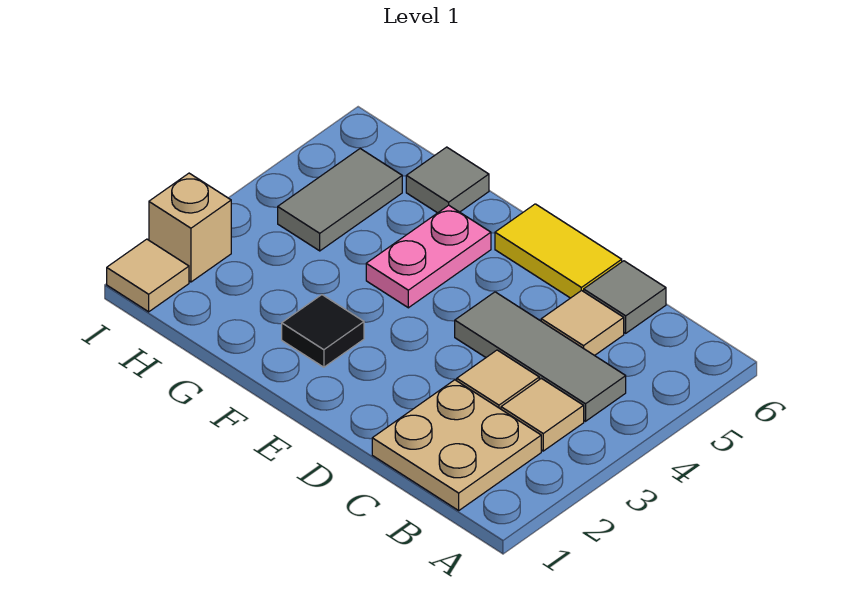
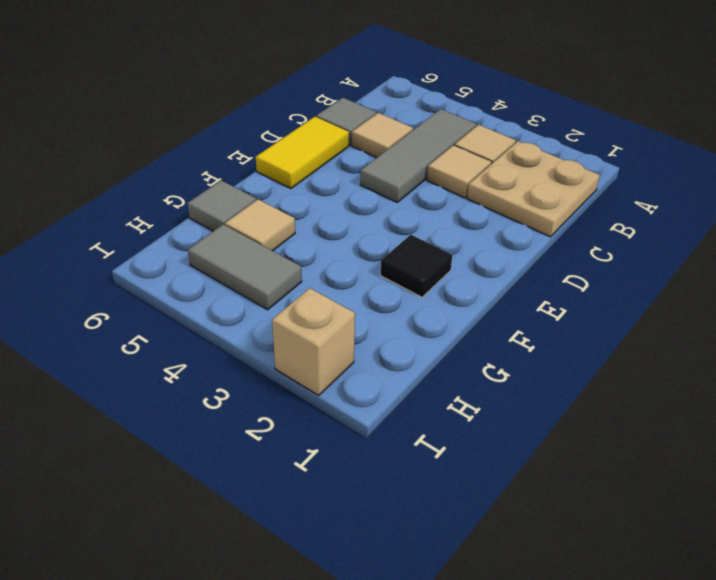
pink 1x2 plate [366,205,491,308] -> none
tan 1x1 tile [107,239,189,312] -> tan 1x1 tile moved to [225,199,295,251]

